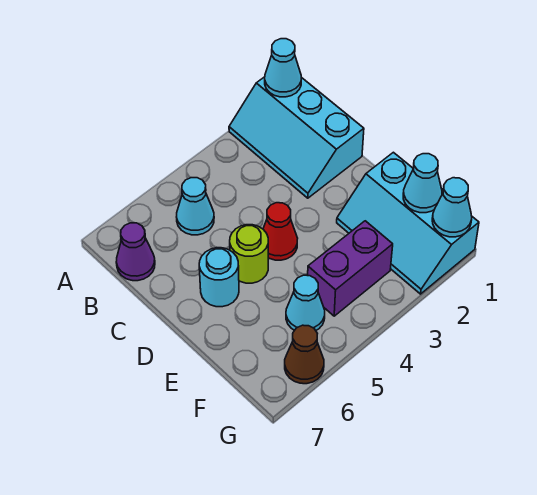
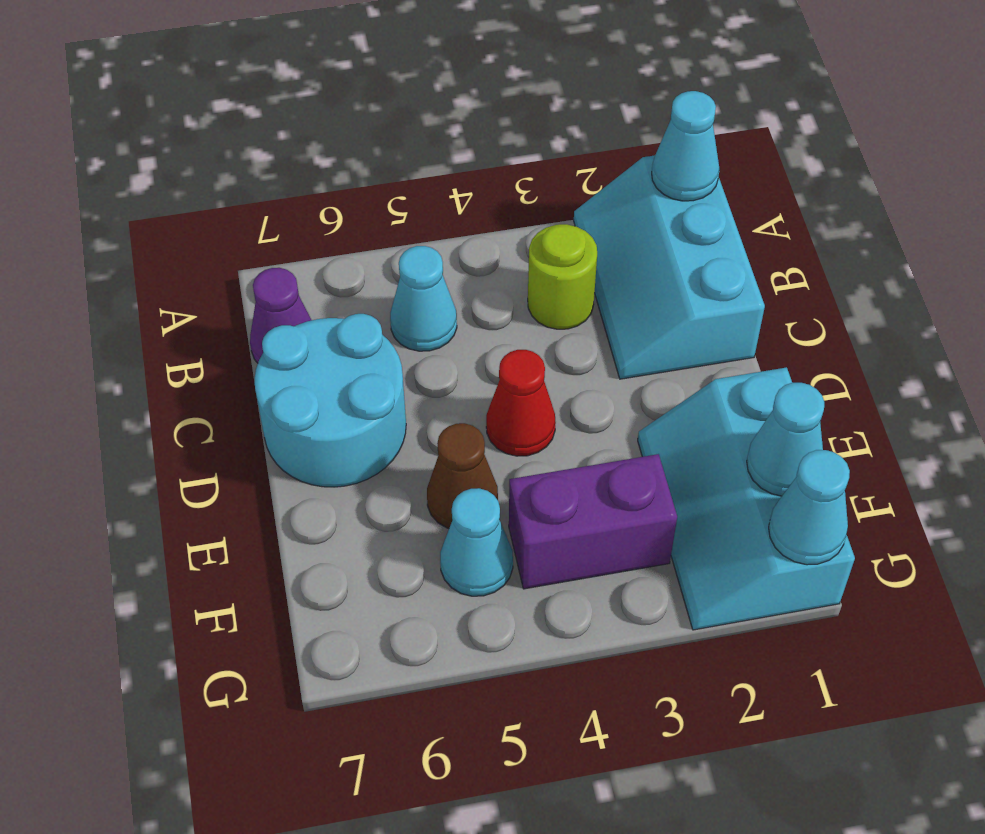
lime 1x1 round brick [230,225,268,283] -> lime 1x1 round brick moved to [528,224,597,329]
cyan 1x1 round brick [199,248,239,307] -> cyan 2x2 round brick [255,314,406,487]
brown 1x1 cone [285,325,324,384] -> brown 1x1 cone moved to [427,423,498,528]

